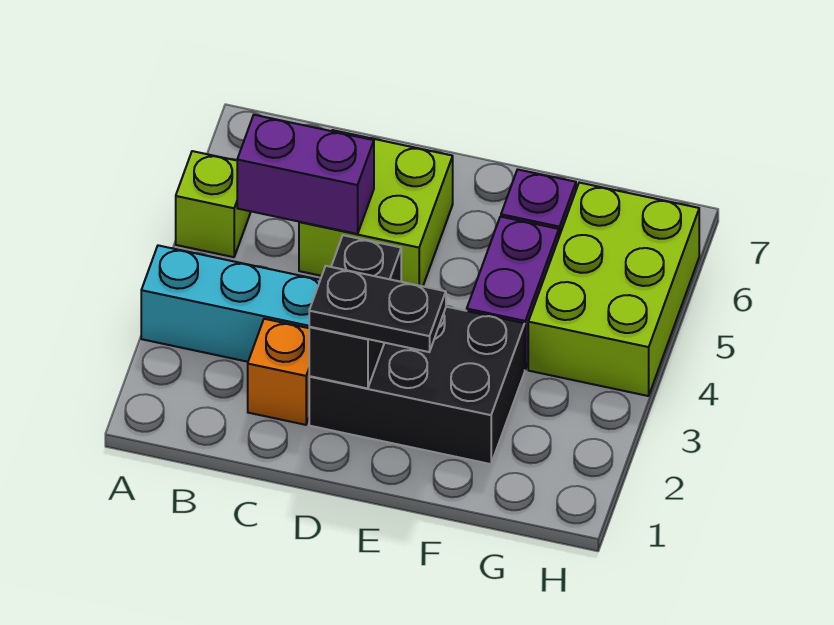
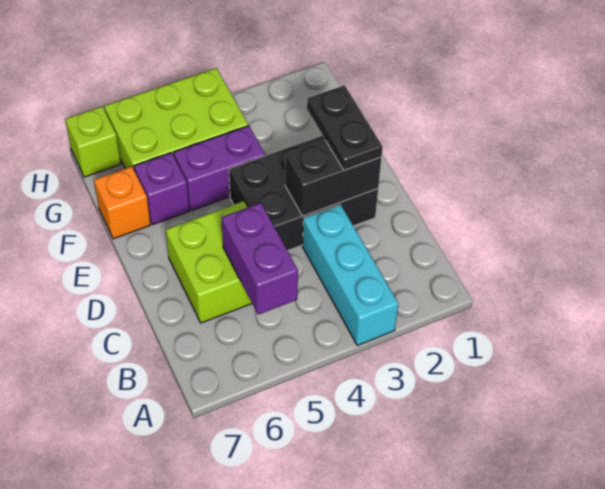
lime 1x1 brick [176,151,251,257] -> lime 1x1 brick moved to [65,107,121,177]
orange 1x1 brick [248,319,310,425] -> orange 1x1 brick moved to [94,167,150,239]
black 2x3 brick [309,307,525,464] -> black 2x3 brick turned to [229,136,378,251]

